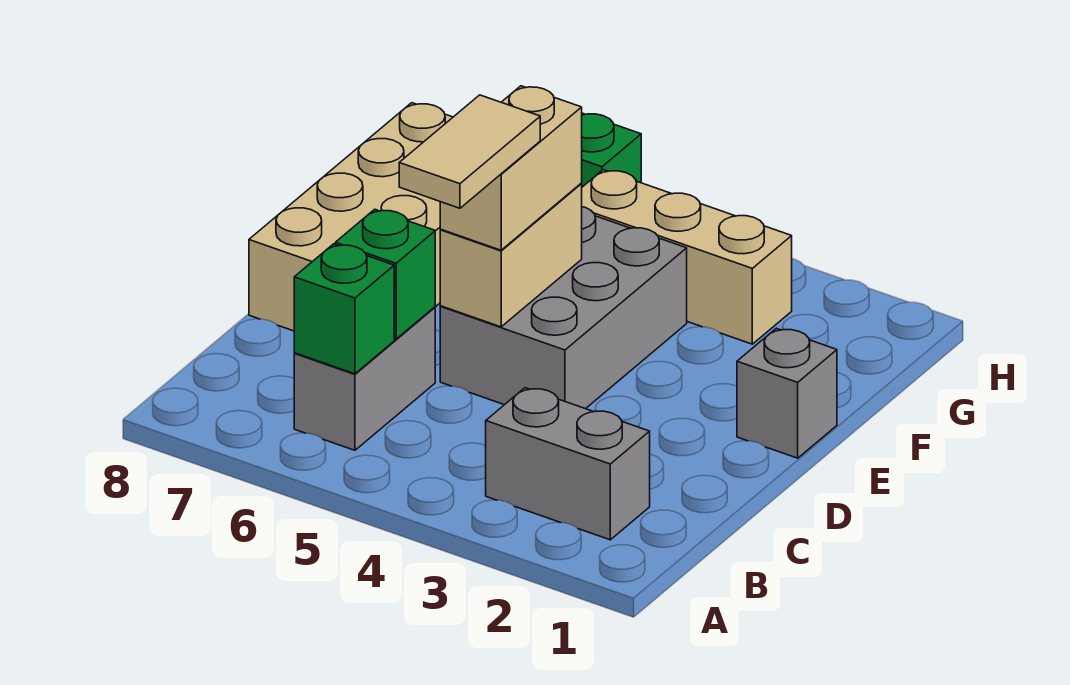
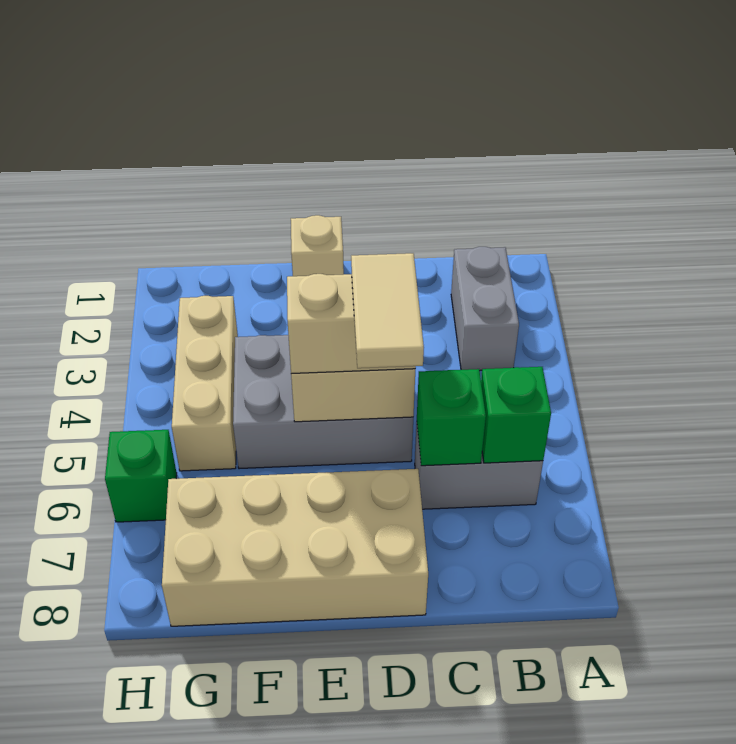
tan 1x2 tile [399,95,540,208] -> tan 1x2 tile turned to [351,253,424,368]
grey 1x1 brick [737,328,837,458] -> tan 1x1 brick [291,215,344,276]

